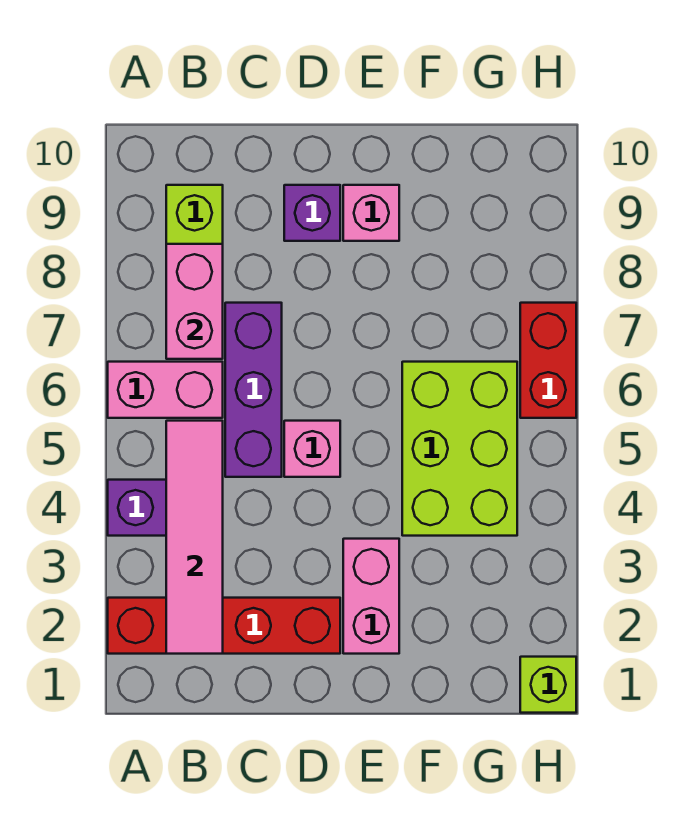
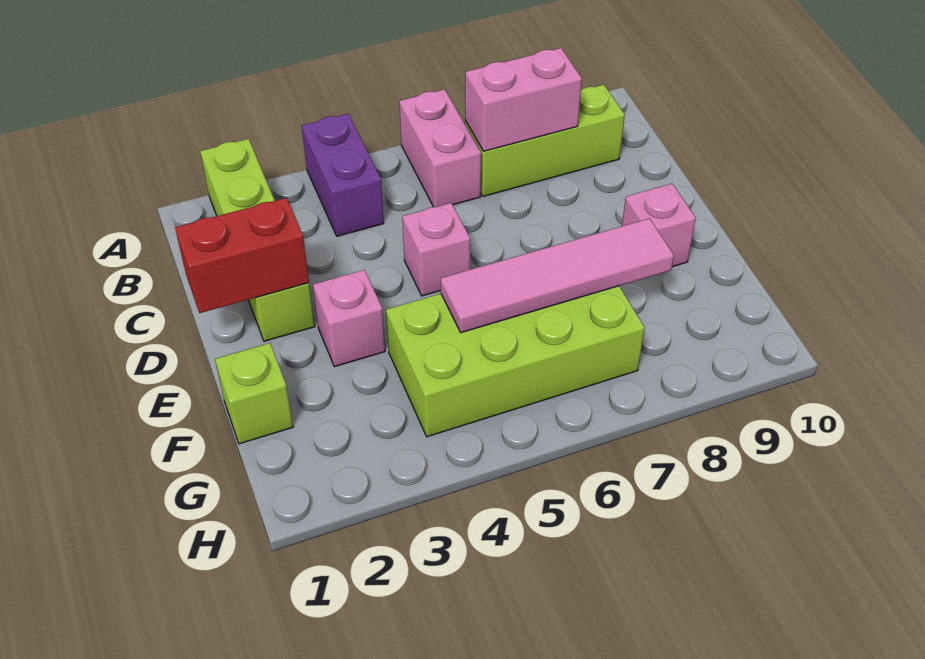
red 1x4 brick [108,598,340,654] -> lime 1x4 brick [200,139,315,341]
pink 1x4 tile [166,421,223,654] -> pink 1x4 tile moved to [440,218,674,333]
purple 1x3 brick [225,303,282,477] -> none
purple 1x1 brick [284,185,340,241] -> none
pink 1x2 brick [343,539,399,654] -> pink 1x1 brick [313,270,385,367]
lime 2x3 brick [402,362,517,536] -> lime 2x4 brick [386,286,645,437]
lime 1x1 brick [520,657,576,713] -> lime 1x1 brick moved to [215,343,293,444]
red 1x2 brick [520,303,576,418] -> red 1x2 brick moved to [175,198,309,313]

